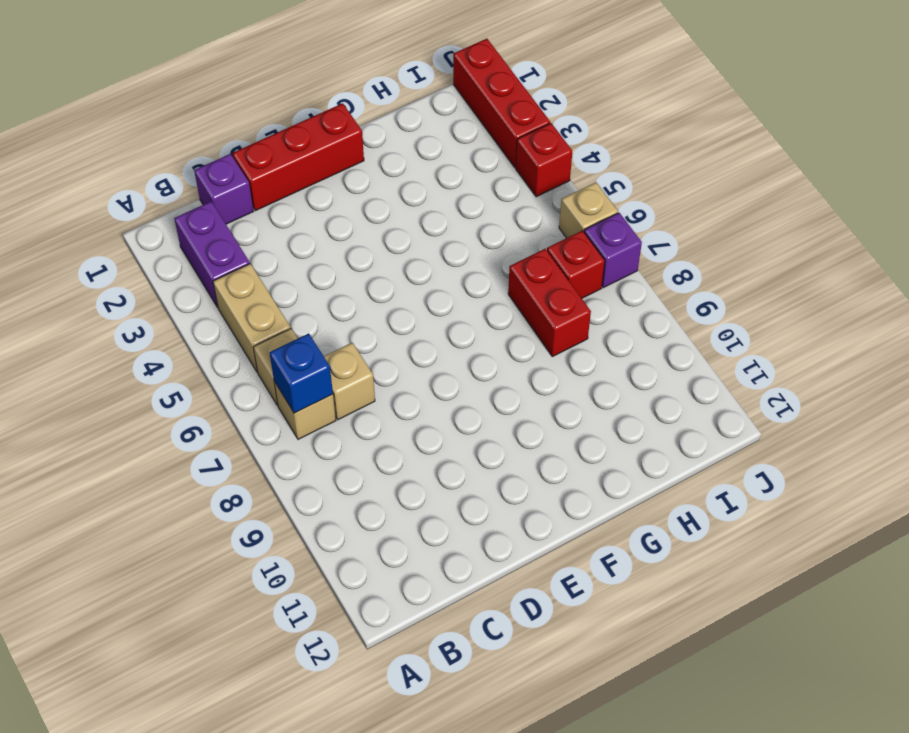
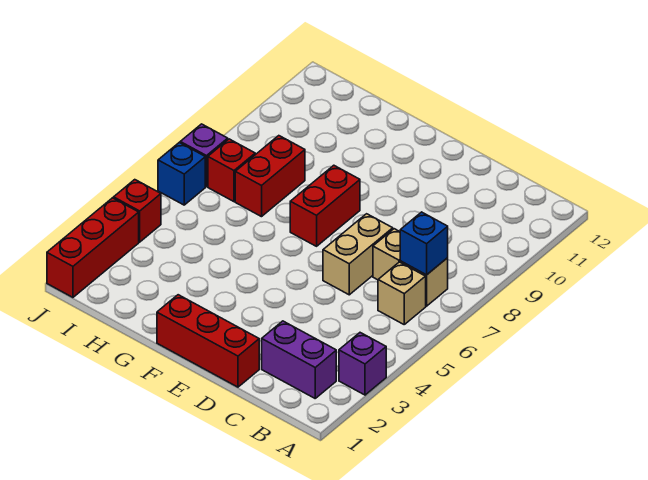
purple 1x2 brick [174,202,250,308] -> purple 1x2 brick turned to [262,321,336,398]
tan 1x2 brick [213,264,291,371] -> tan 1x2 brick moved to [323,214,393,295]
purple 1x1 brick [194,154,253,224] -> purple 1x1 brick moved to [339,333,386,395]
none -> red 1x2 brick [290,165,360,246]
tan 1x1 brick [559,182,618,238] -> blue 1x1 brick [158,142,205,205]

